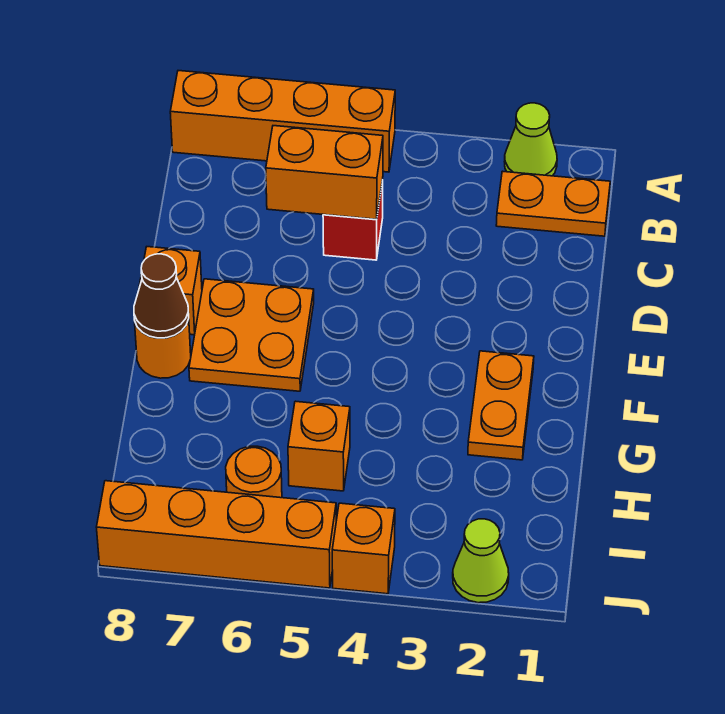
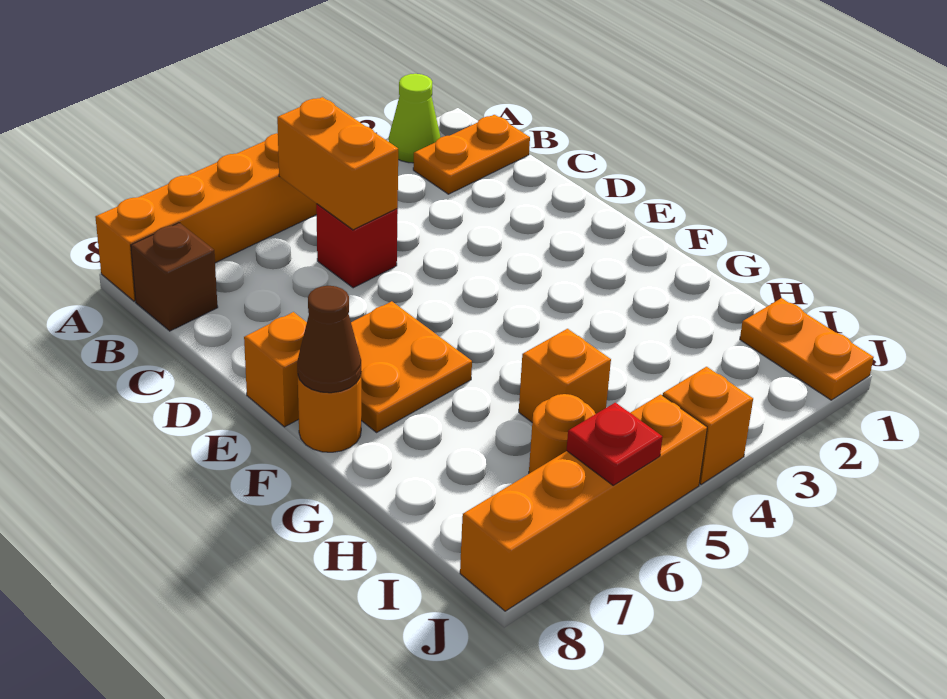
none -> brown 1x1 brick [131,223,218,331]
orange 1x2 brick [266,126,383,219] -> orange 1x2 brick turned to [277,97,398,230]
orange 1x2 plate [468,351,534,460] -> orange 1x2 plate moved to [740,298,874,400]
lime 1x1 cone [453,519,509,603] -> none
none -> red 1x1 plate [566,402,662,485]

